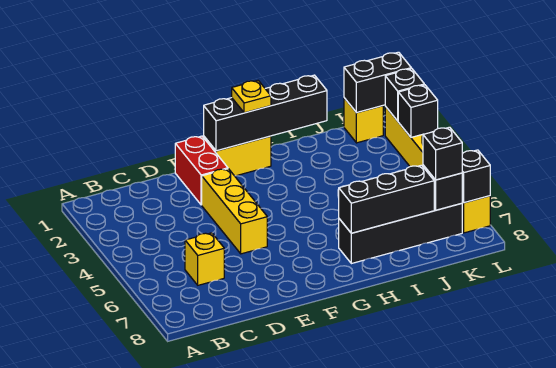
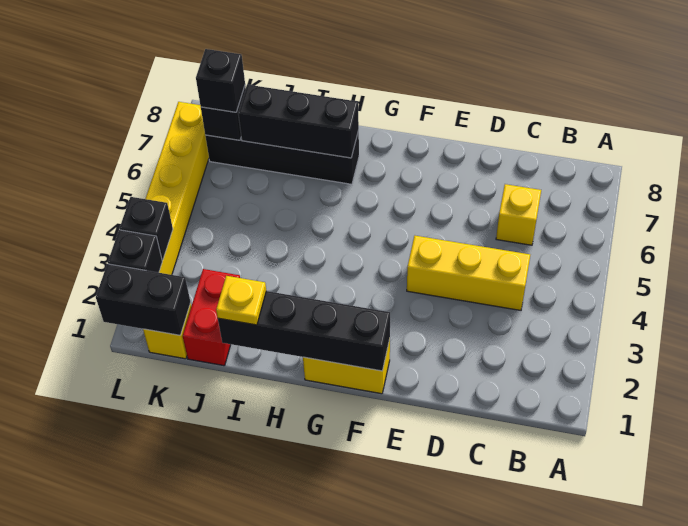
red 1x2 brick [175,136,228,205] -> red 1x2 brick moved to [183,269,240,366]
yellow 1x3 brick [202,169,267,254] -> yellow 1x3 brick turned to [407,236,530,310]
yellow 1x1 plate [232,81,271,113] -> yellow 1x1 plate moved to [216,276,266,325]
black 1x1 brick [462,150,490,203] -> none

